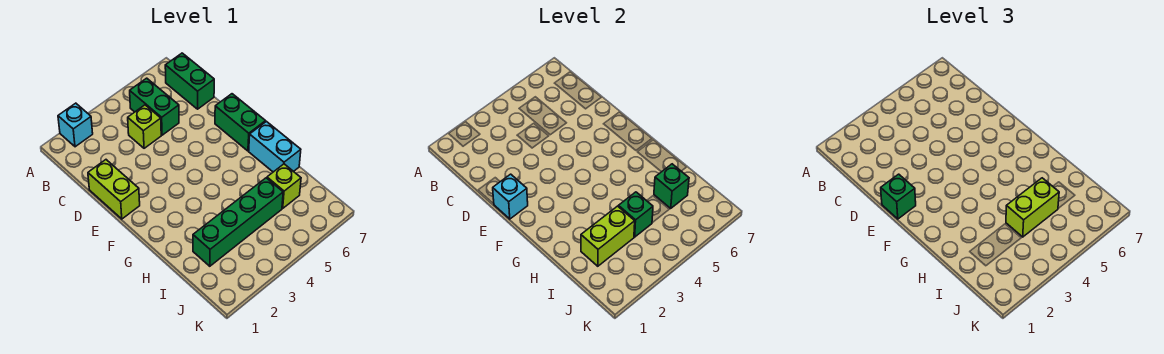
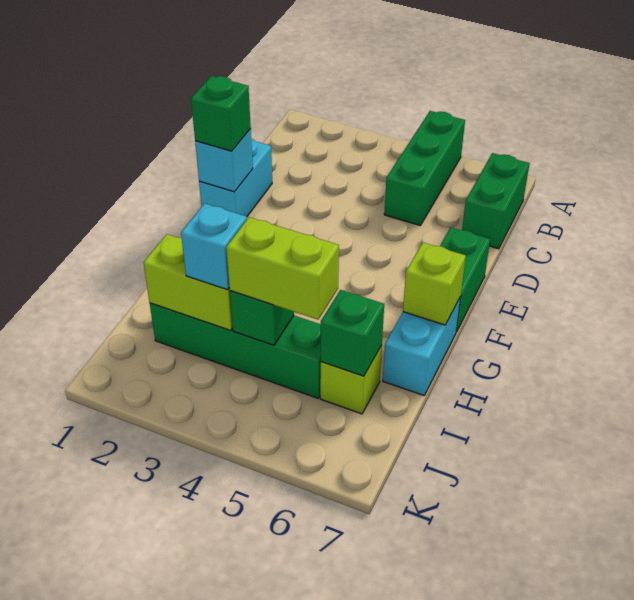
cyan 1x1 brick [58,103,93,147] -> cyan 1x1 brick moved to [181,204,247,290]
green 1x2 brick [130,78,179,135] -> green 1x3 brick [384,111,465,225]
lime 1x1 brick [128,105,161,148] -> lime 1x1 brick moved to [403,243,466,325]
lime 1x2 brick [88,160,140,219] -> cyan 1x2 brick [199,139,272,217]

